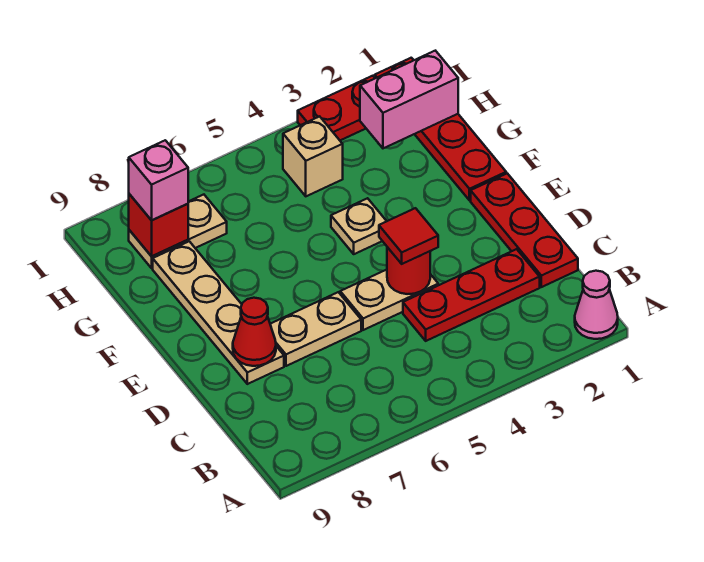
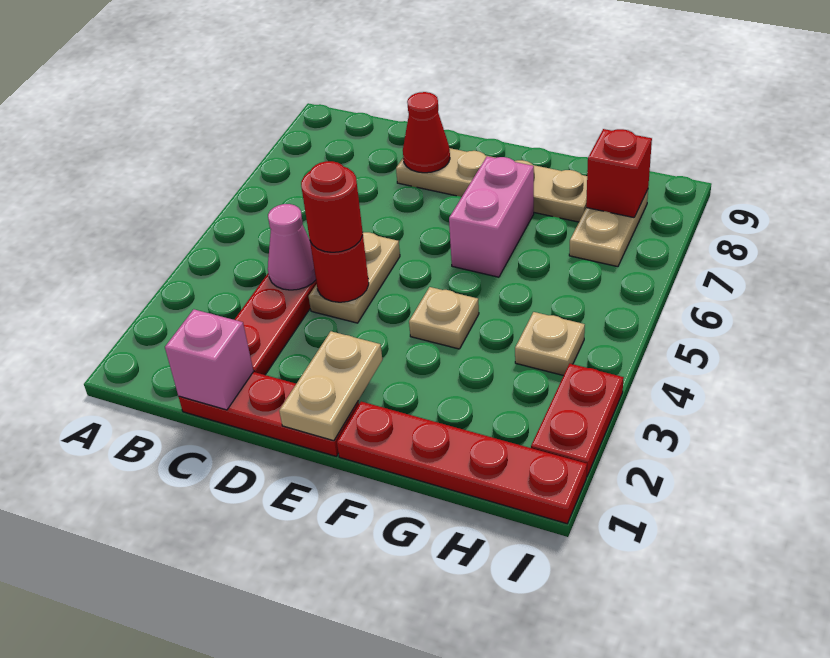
pink 1x1 cone [575,271,618,339] -> pink 1x1 cone moved to [268,204,316,290]
red 1x1 tile [379,208,438,264] -> red 1x1 round brick [301,161,363,252]
tan 1x2 plate [270,292,361,366] -> tan 1x2 plate moved to [279,331,382,441]
pink 1x2 brick [360,51,458,148] -> pink 1x2 brick moved to [449,156,534,277]
tan 1x1 brick [283,116,343,196] -> tan 1x1 plate [515,312,585,376]
pink 1x1 brick [129,140,188,220] -> pink 1x1 brick moved to [165,309,254,410]

